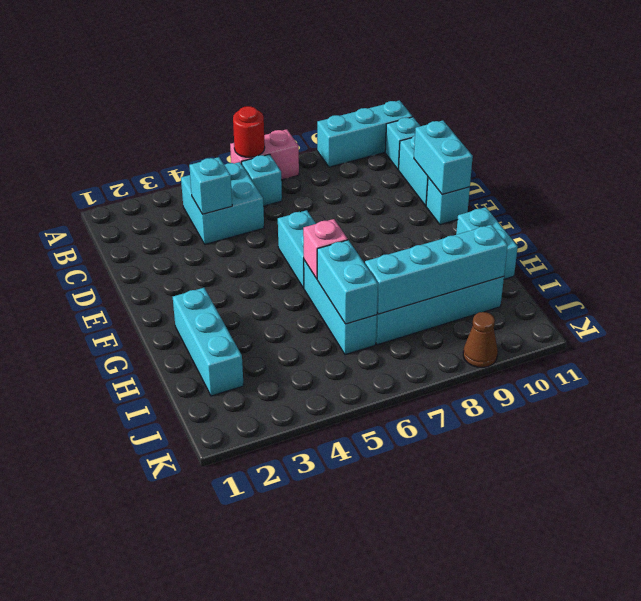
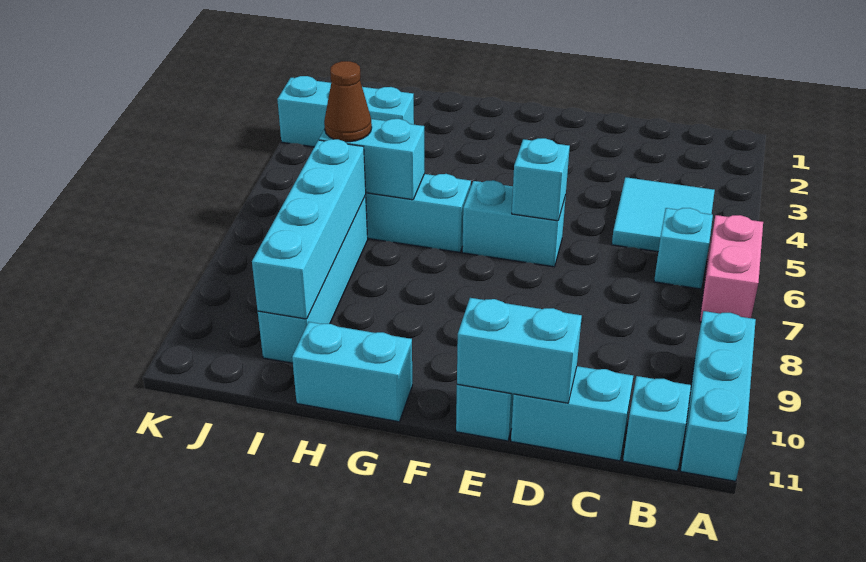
red 1x1 round brick [233,106,265,157] -> none
cyan 2x2 brick [181,162,264,244] -> cyan 2x2 tile [612,177,715,252]
cyan 1x1 brick [189,157,232,214] -> cyan 1x1 brick moved to [512,138,570,221]
cyan 1x3 brick [173,288,244,396] -> cyan 1x3 brick moved to [277,76,414,147]
pink 1x1 brick [303,219,348,279] -> none
brown 1x1 cone [463,312,498,367] -> brown 1x1 cone moved to [324,61,372,142]

